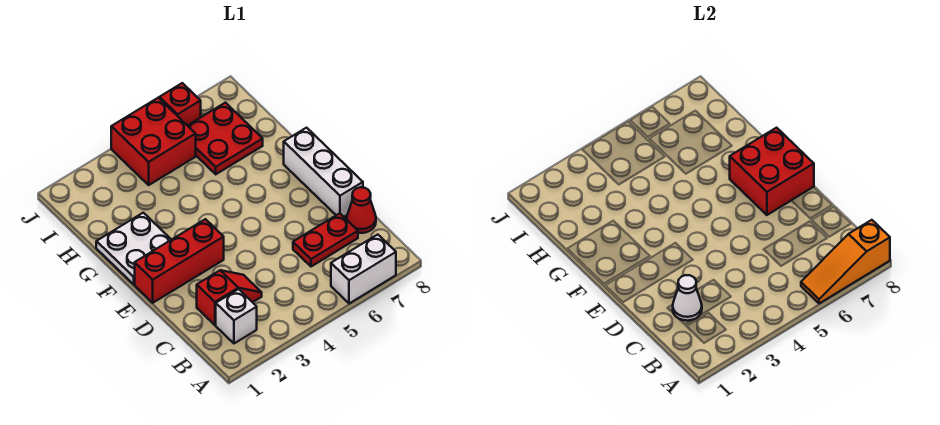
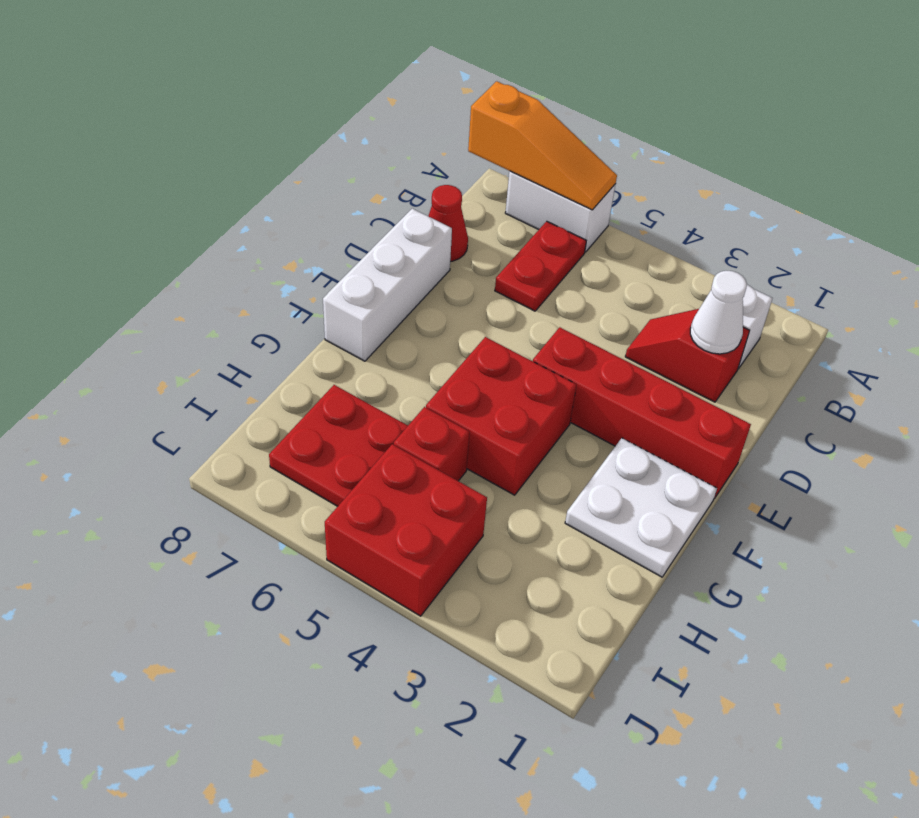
red 1x2 plate [293,213,358,267] -> red 1x2 plate turned to [495,221,586,311]
red 1x3 brick [135,219,224,303] -> red 1x4 brick [533,327,751,499]
red 2x2 brick [730,128,814,215] -> red 2x2 brick moved to [426,337,577,495]
red 1x1 brick [159,83,201,126] -> red 1x1 brick moved to [394,407,470,481]

